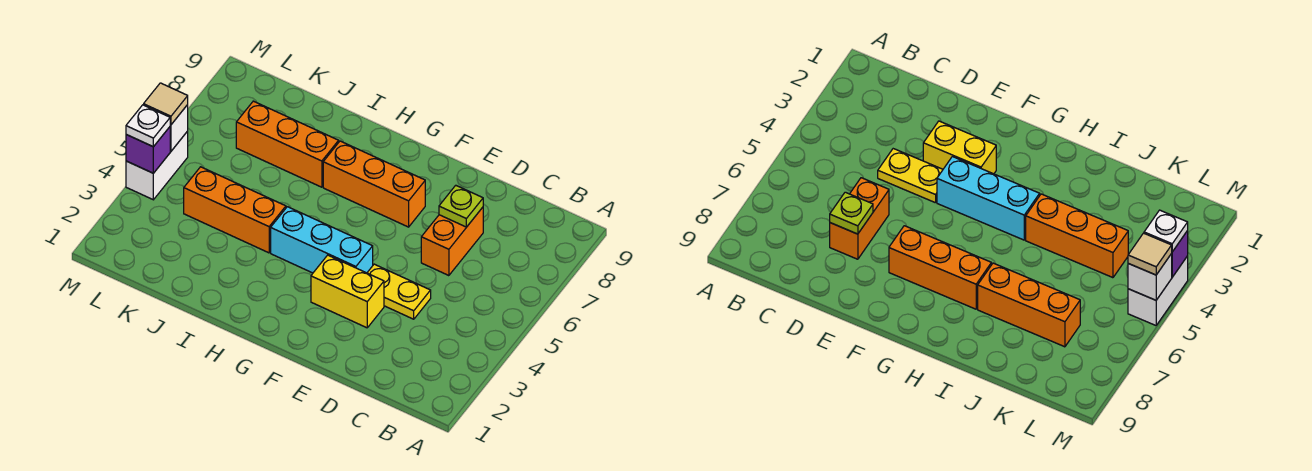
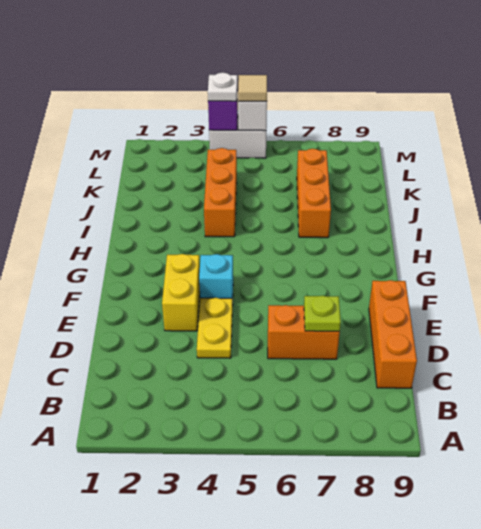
cyan 1x3 brick [271,207,373,273] -> cyan 1x1 brick [199,254,233,306]
orange 1x3 brick [323,141,425,227] -> orange 1x3 brick moved to [369,280,417,388]

